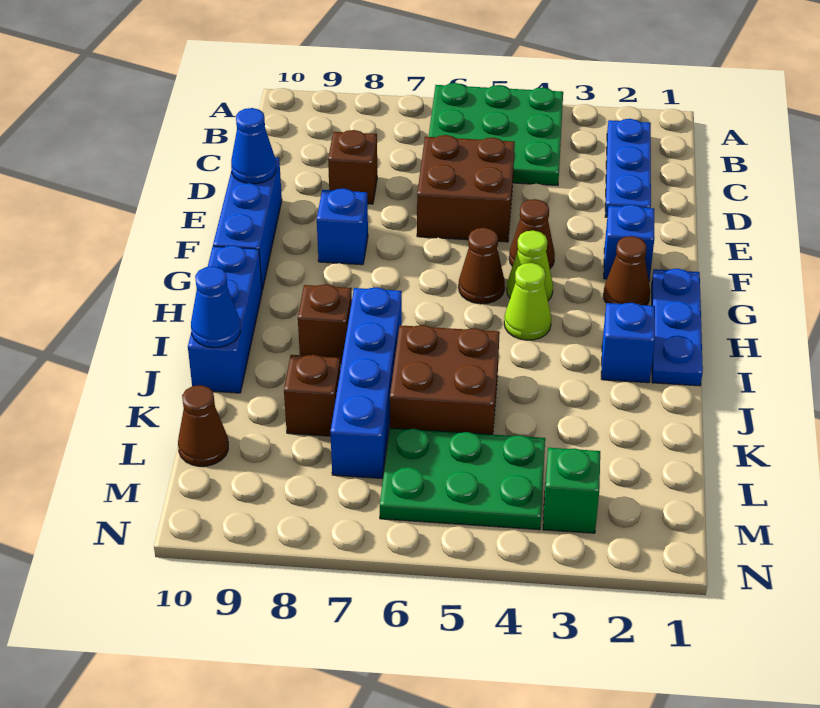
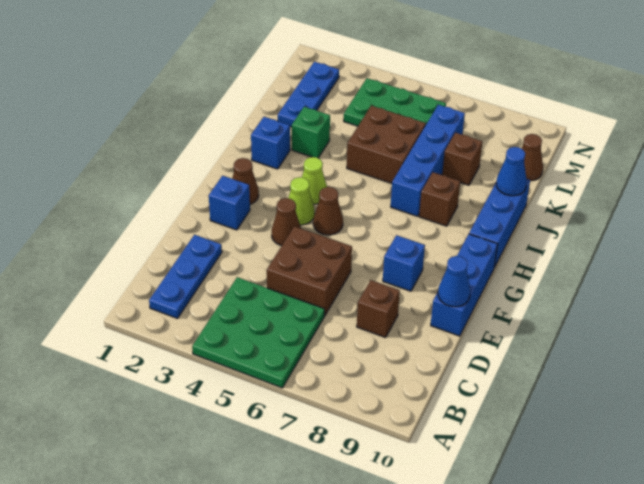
blue 1x3 plate [652,269,703,386] -> blue 1x3 plate moved to [278,62,339,127]
green 1x1 brick [543,448,600,533] -> green 1x1 brick moved to [292,107,330,158]

